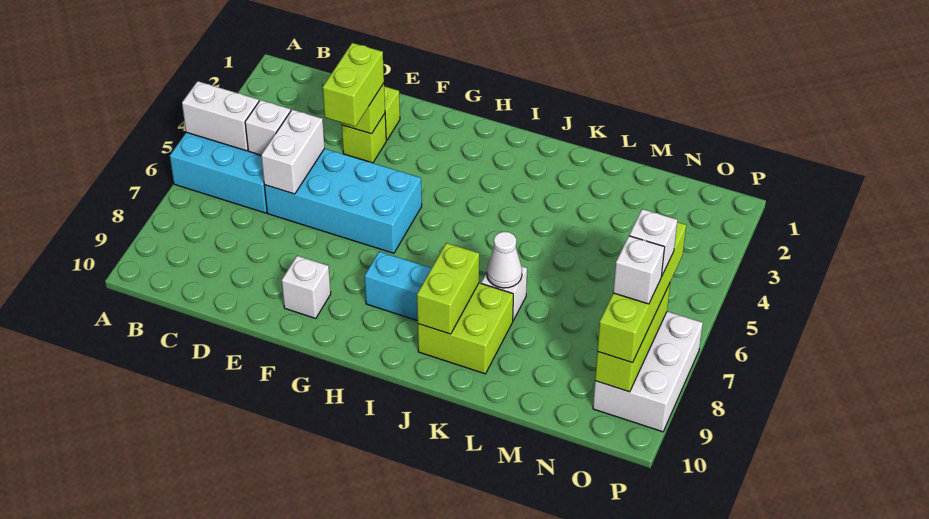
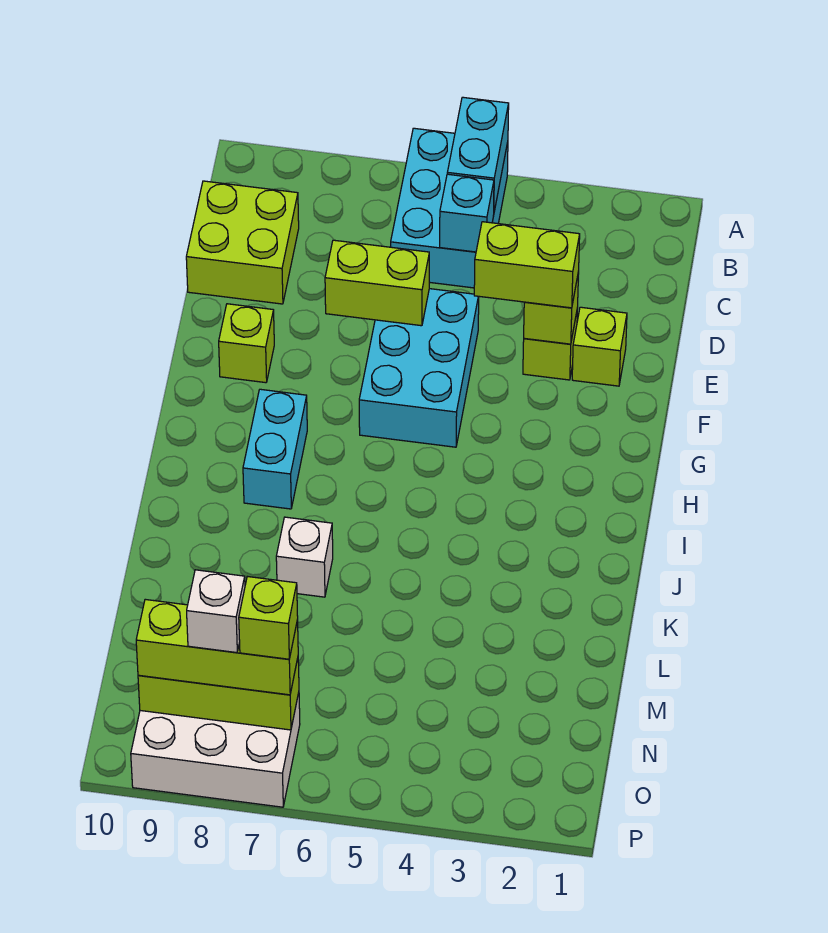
white 1x2 brick [182,81,259,151] -> cyan 1x2 brick [447,97,509,211]
white 1x1 brick [245,100,291,155] -> cyan 1x1 brick [440,174,494,252]
cyan 2x4 brick [264,149,422,253] -> cyan 2x3 brick [359,289,479,447]
white 1x2 brick [261,110,325,194] -> none
white 1x1 brick [282,256,331,319] -> lime 1x1 brick [219,304,274,383]
lime 2x2 brick [418,283,513,374] -> lime 2x2 brick moved to [186,181,299,304]
lime 1x2 brick [417,243,479,334] -> lime 1x2 brick moved to [325,240,429,326]
white 1x1 cone [487,232,522,288] -> none
lime 1x4 brick [597,222,686,363] -> lime 1x3 brick [136,599,298,695]
white 1x1 brick [629,209,677,277] -> lime 1x1 brick [239,576,298,659]

